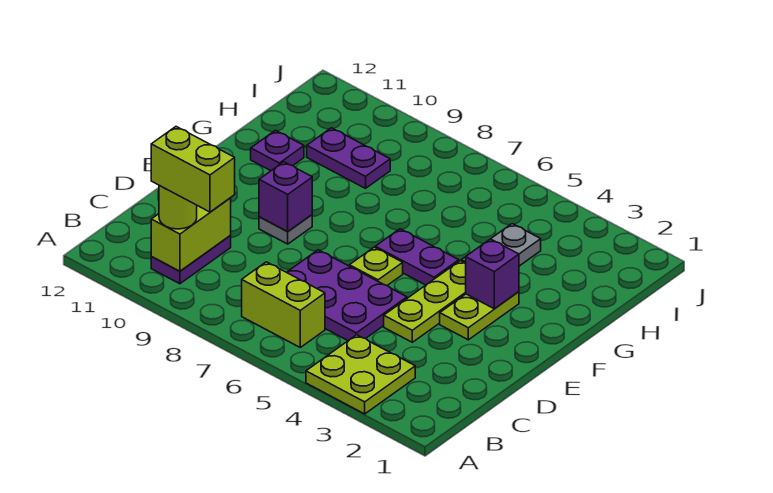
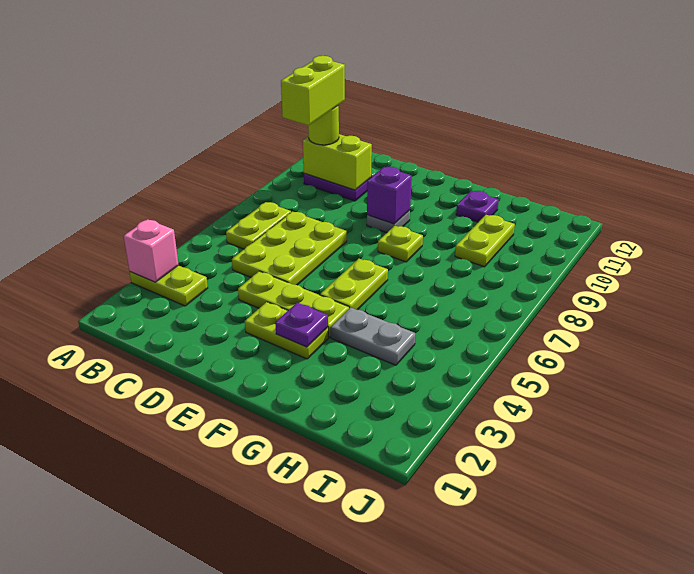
lime 2x2 plate [306,335,415,414] -> lime 1x2 plate [130,265,208,306]
none -> pink 1x1 brick [124,219,179,282]
lime 1x2 brick [242,262,325,347] -> lime 1x2 plate [226,202,291,249]
purple 2x3 plate [287,250,407,340] -> lime 2x3 plate [232,212,347,285]
lime 1x1 plate [349,247,403,286] -> lime 1x1 plate moved to [378,226,423,262]
purple 1x1 brick [466,239,519,309] -> purple 1x1 plate [275,303,328,347]
purple 1x2 plate [375,229,459,285] -> lime 1x2 plate [320,259,388,310]
purple 1x2 plate [307,128,390,188] -> lime 1x2 plate [455,215,515,267]

